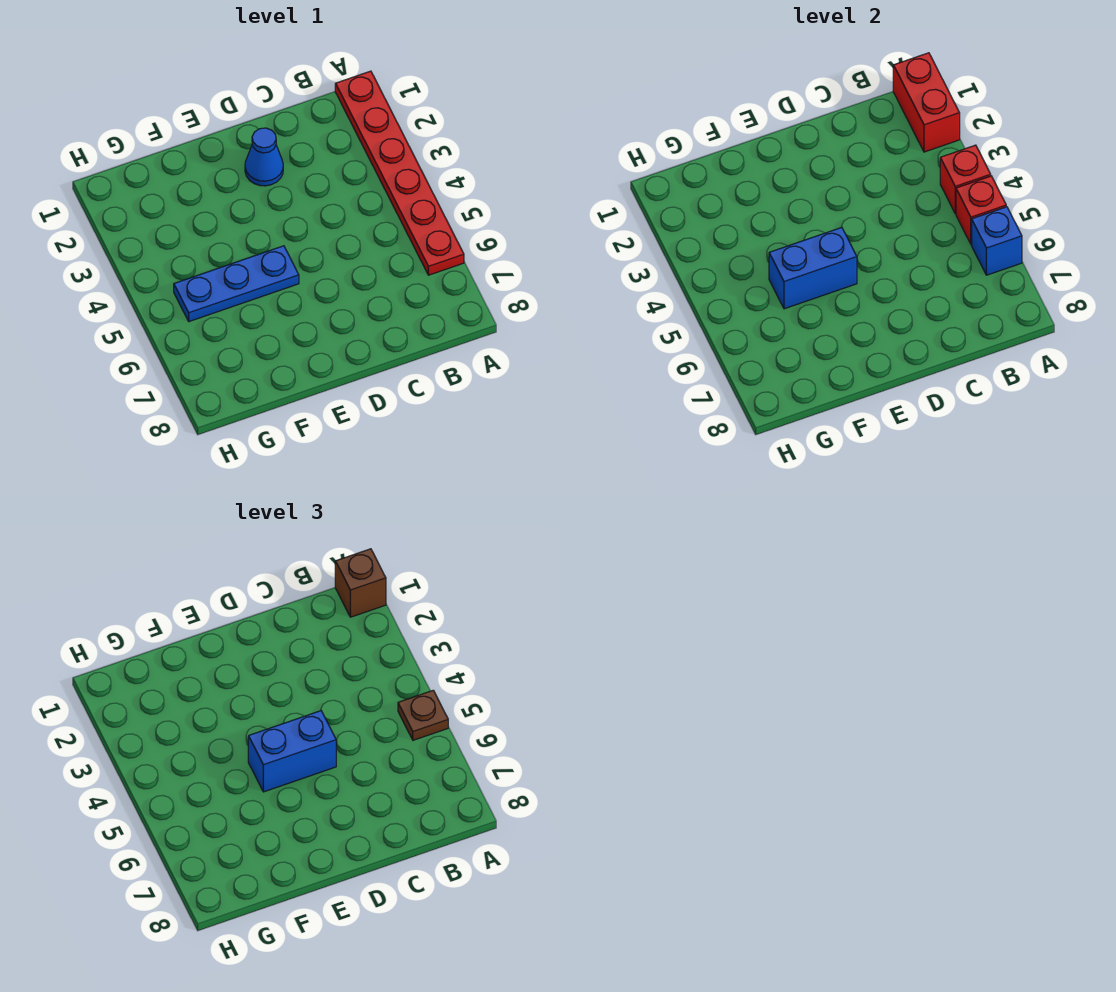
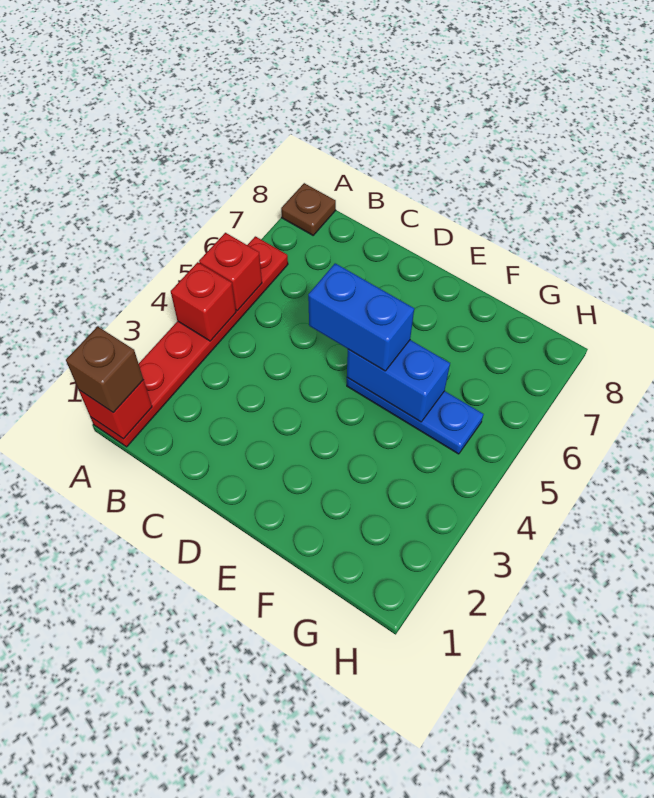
red 1x2 brick [893,53,960,152] -> red 1x1 brick [79,380,152,439]
brown 1x1 plate [398,690,448,740] -> brown 1x1 plate moved to [281,183,336,235]
blue 1x1 brick [972,207,1022,275] -> none
blue 1x1 cone [245,128,283,186] -> none

